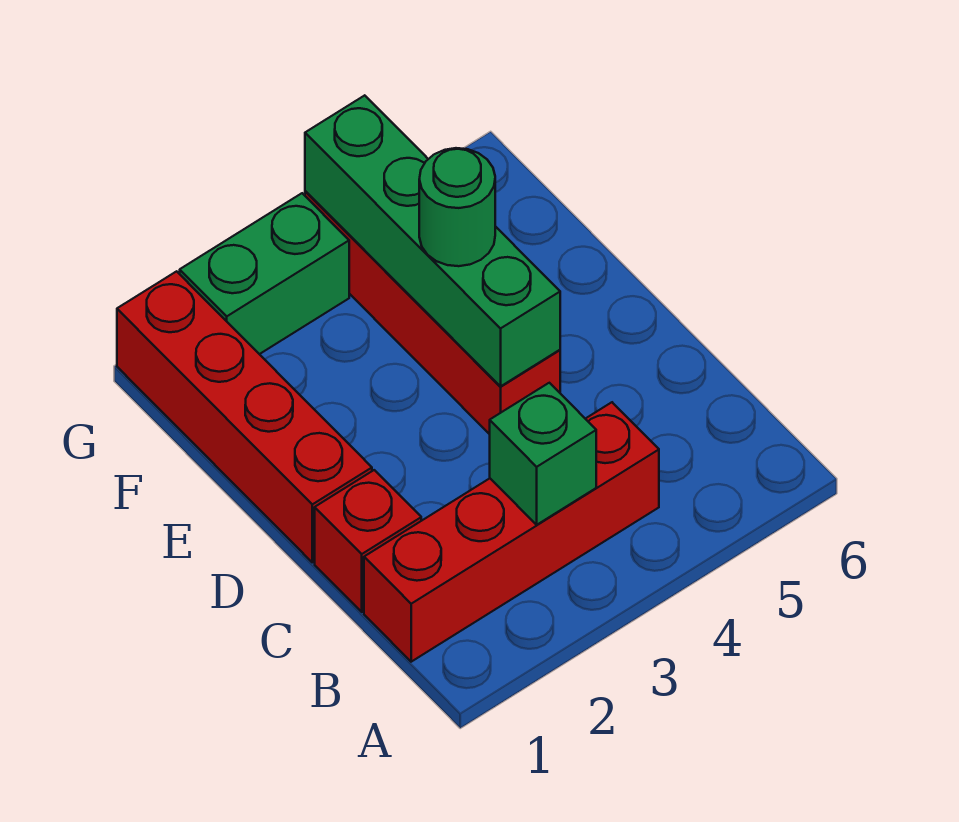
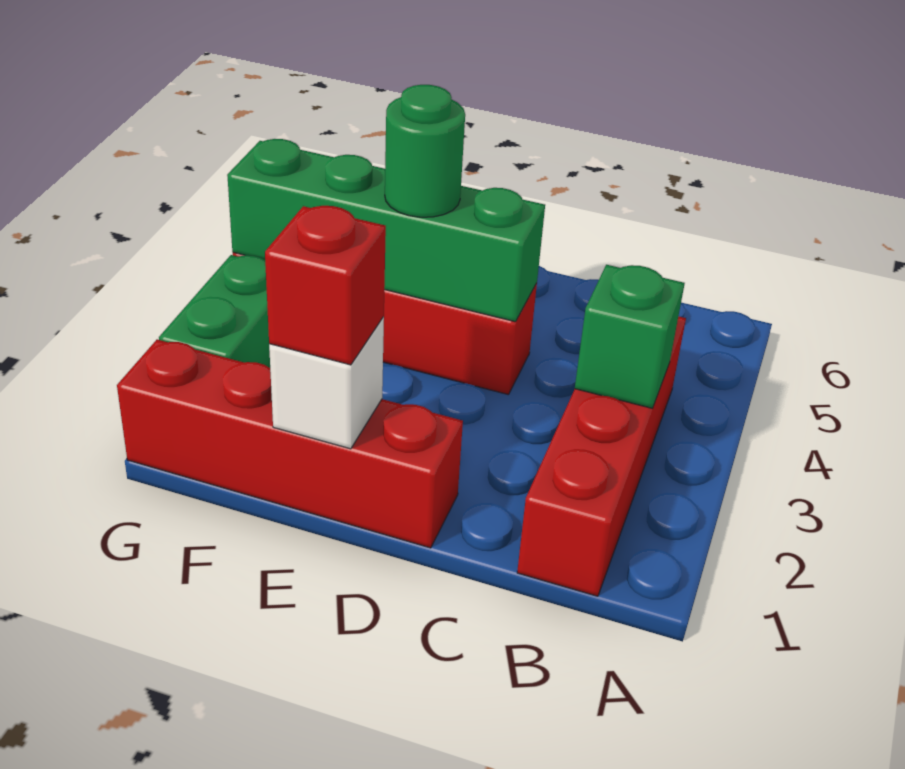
red 1x1 brick [315,470,421,612] -> red 1x1 brick moved to [265,206,386,365]
none -> white 1x1 brick [269,317,384,449]

